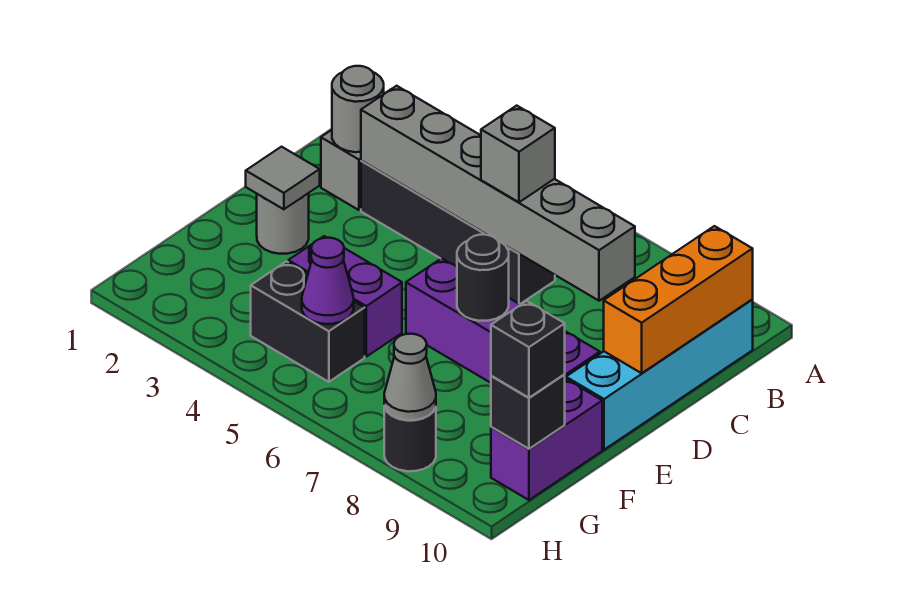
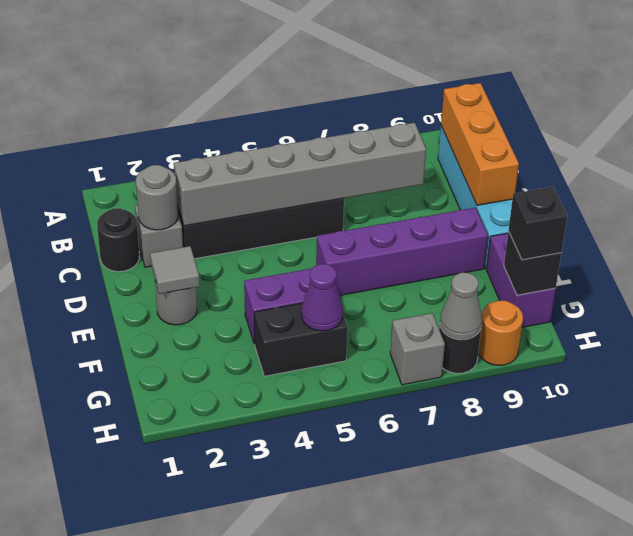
grey 1x1 brick [481,106,555,202] -> grey 1x1 brick moved to [390,313,445,385]
black 1x1 round brick [457,234,509,321] -> black 1x1 round brick moved to [97,208,139,272]
none -> orange 1x1 round brick [478,301,523,366]

